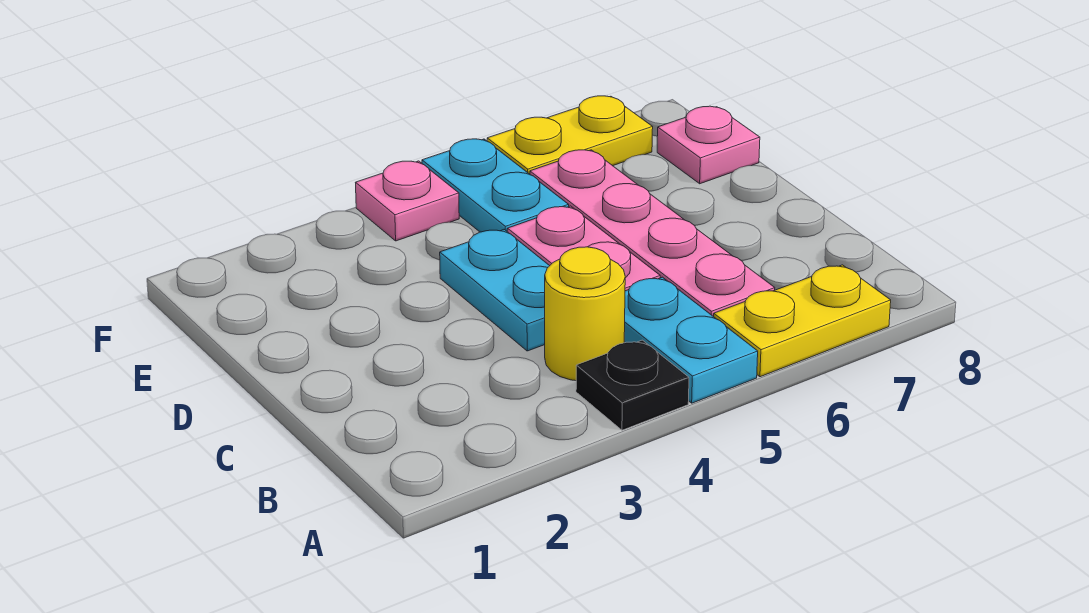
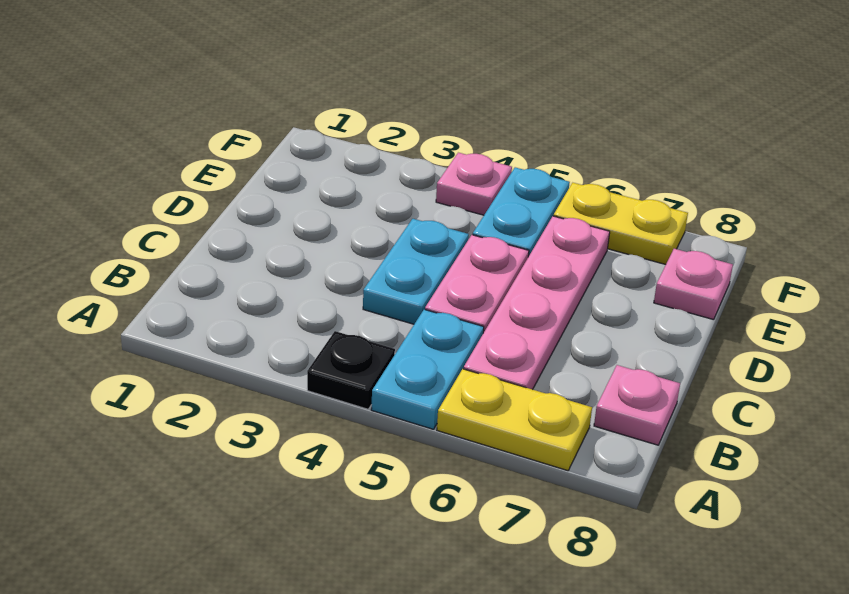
yellow 1x1 round brick [545,247,625,381] -> none
none -> pink 1x1 plate [594,365,680,445]

